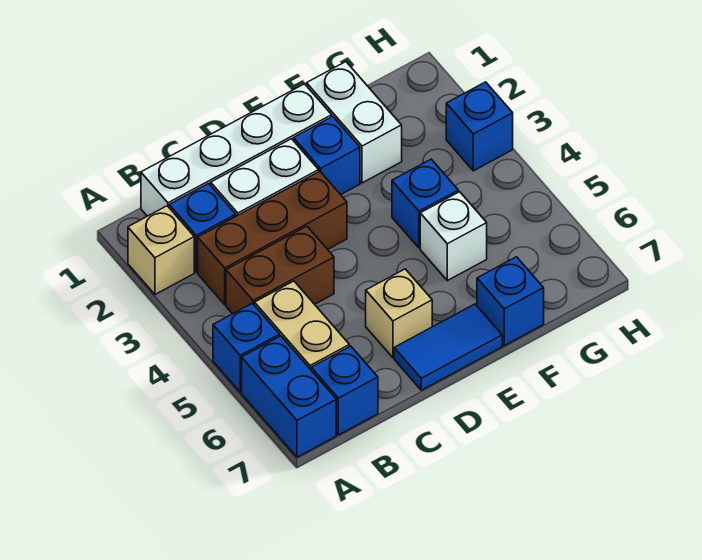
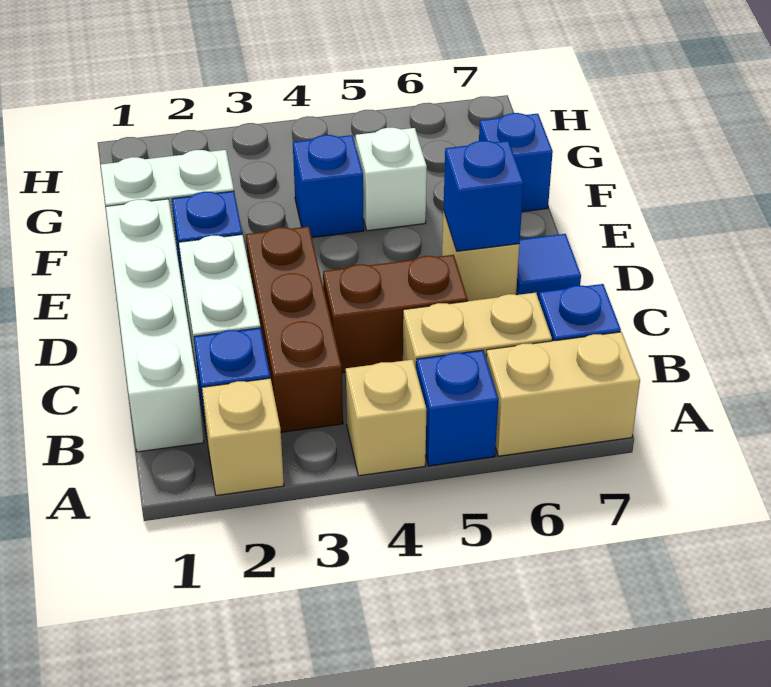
none -> tan 1x1 brick [346,360,427,476]
blue 1x2 brick [242,336,336,457] -> tan 1x2 brick [486,332,640,456]
brown 1x2 brick [226,226,334,314] -> brown 1x2 brick turned to [323,255,468,373]
blue 1x2 tile [394,304,502,390] -> blue 1x1 tile [516,234,581,299]
blue 1x1 brick [446,82,513,171] -> blue 1x1 brick moved to [444,141,524,251]

